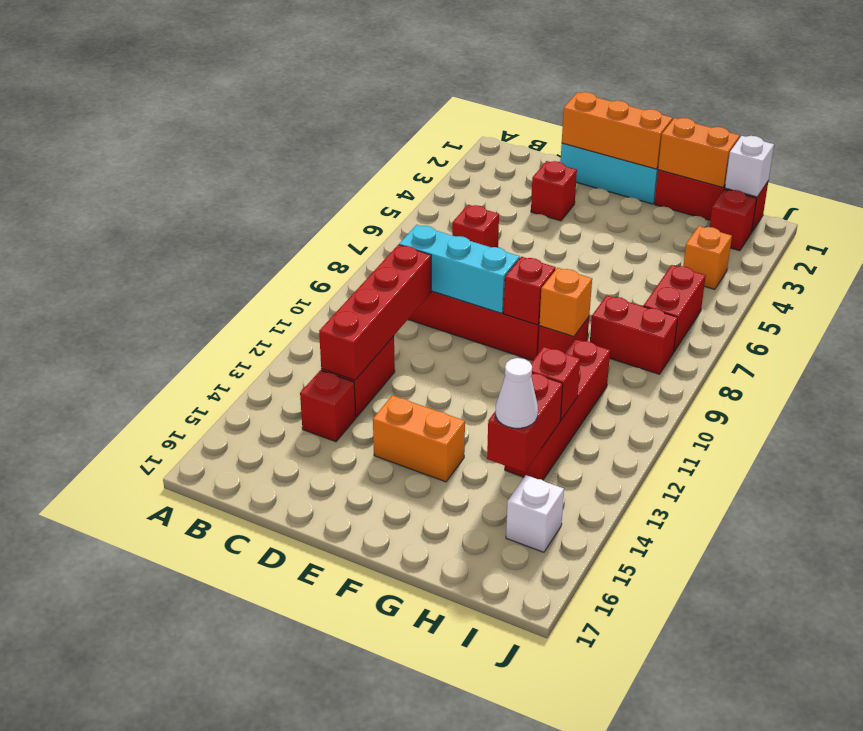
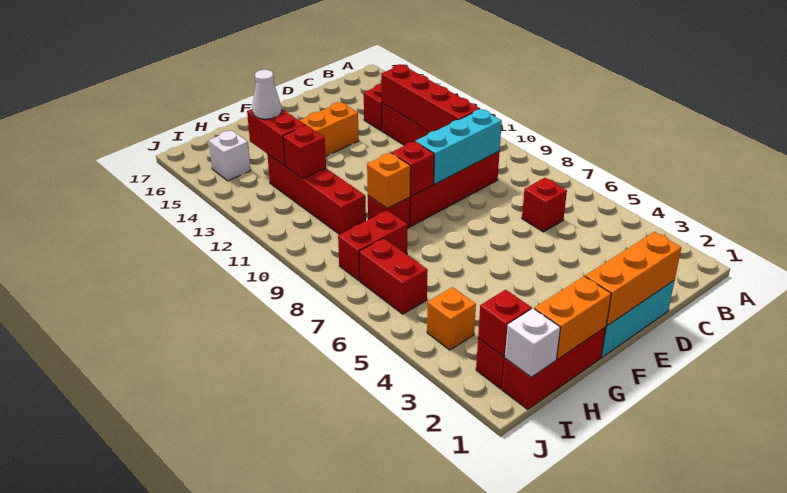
red 1x1 brick [531,161,577,221] -> red 1x1 brick moved to [478,290,532,357]

